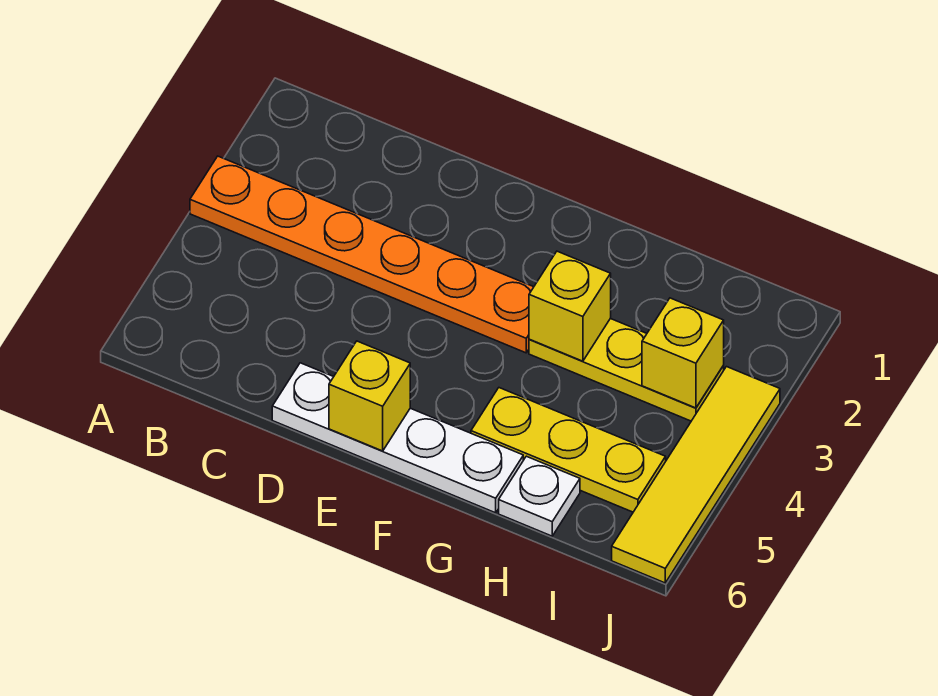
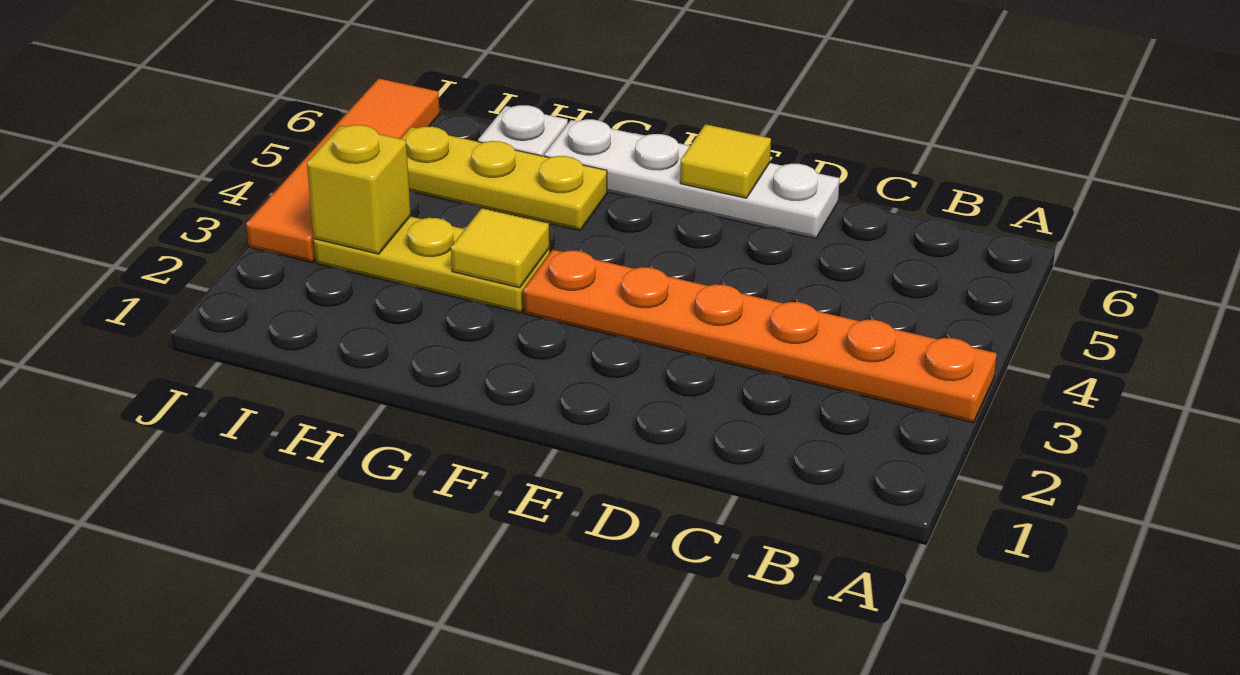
yellow 1x1 brick [329,341,410,451] -> yellow 1x1 tile [680,124,771,198]
yellow 1x1 brick [529,251,611,361] -> yellow 1x1 tile [451,208,549,288]
yellow 1x4 tile [612,367,780,583] -> orange 1x4 tile [246,78,440,262]

